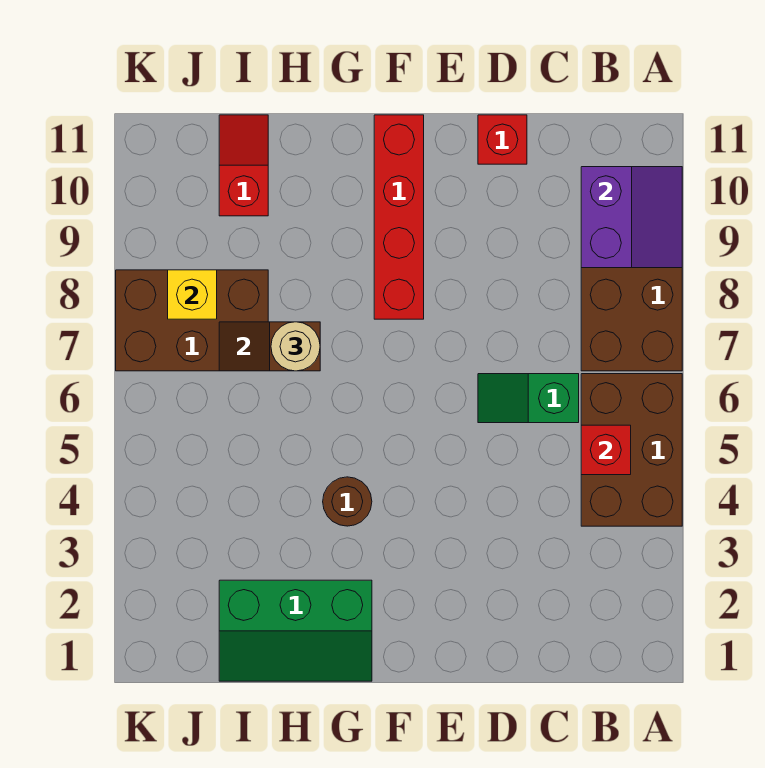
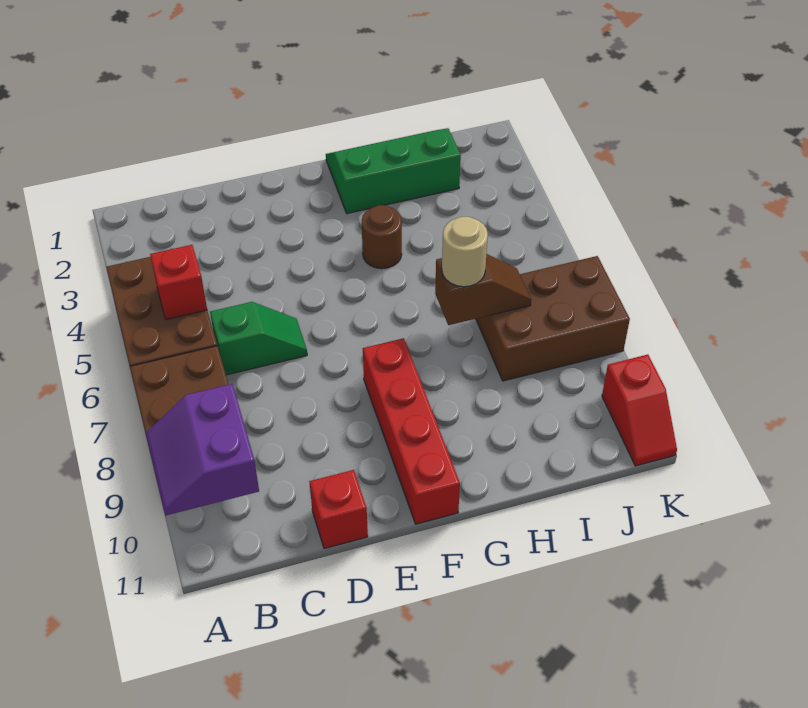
red 1x2 slope [219,115,268,216] -> red 1x2 slope moved to [602,355,677,466]
yellow 1x1 brick [168,270,217,319] -> none

